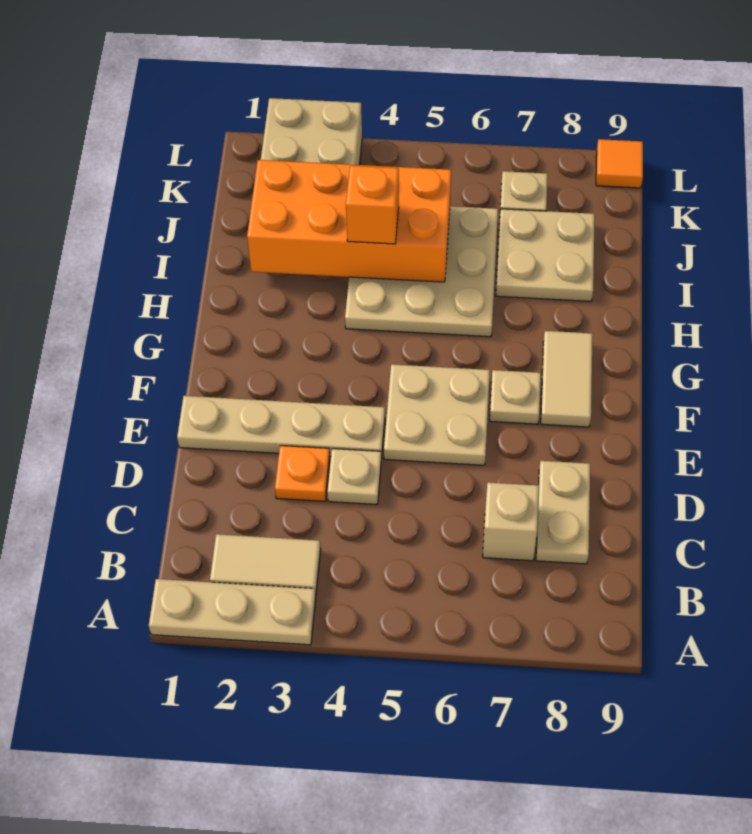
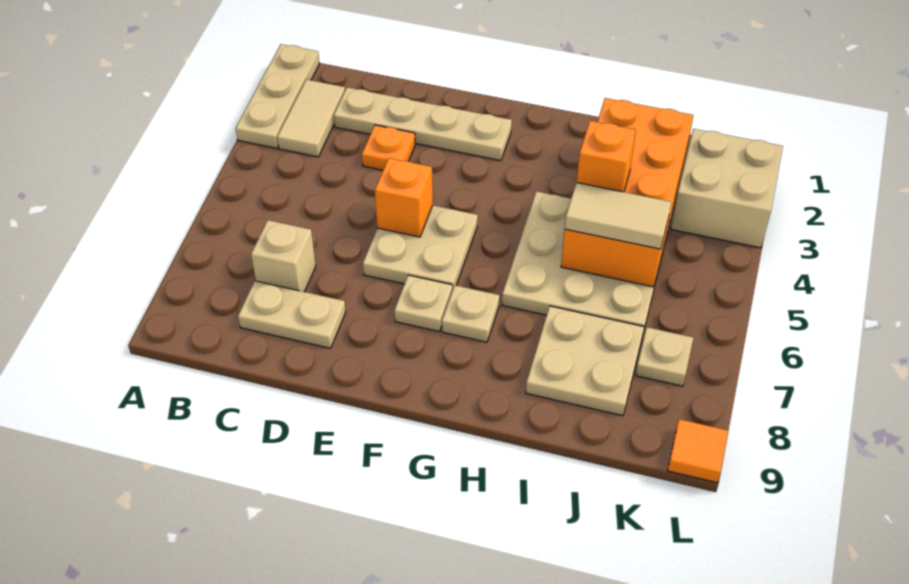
tan 1x1 plate [327,449,381,505] -> tan 1x1 plate moved to [442,285,499,342]
tan 1x4 plate [177,396,385,459] -> tan 1x4 plate turned to [334,87,512,161]
none -> orange 1x1 brick [375,158,433,237]
tan 1x2 tile [541,331,593,427] -> tan 1x2 tile moved to [565,183,671,249]

